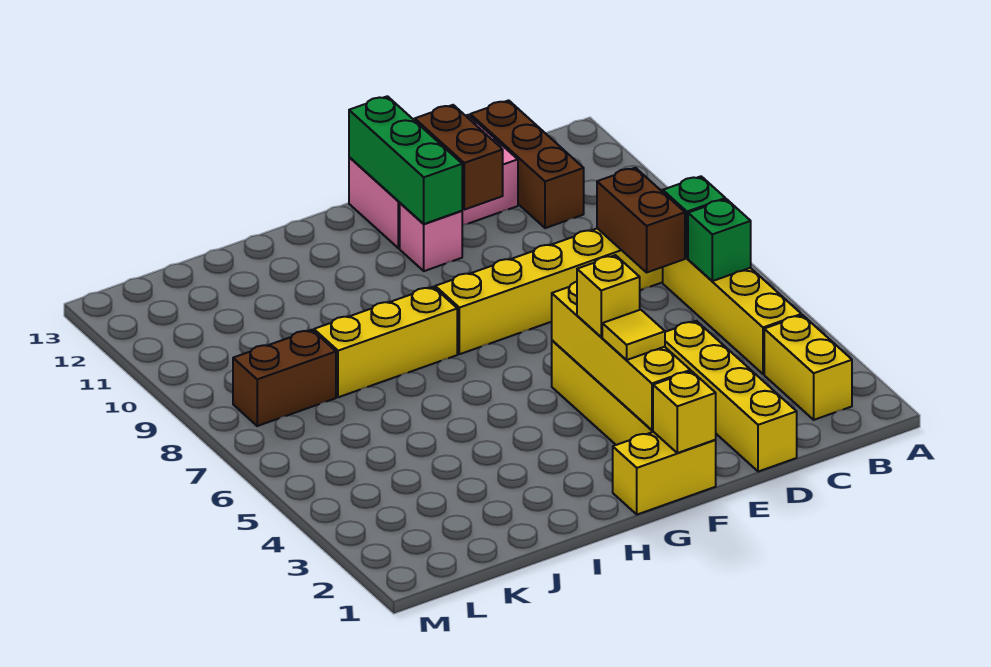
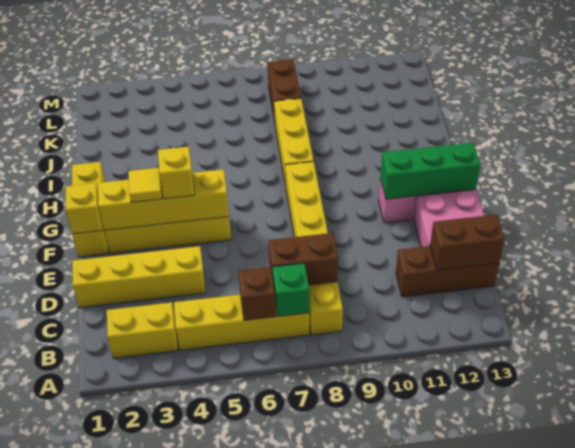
green 1x1 brick [688,199,751,281] -> brown 1x1 brick [238,267,276,320]
brown 1x2 brick [415,105,503,210] -> brown 1x2 brick moved to [430,215,505,270]
yellow 1x2 brick [613,432,716,515] -> yellow 1x3 brick [72,162,108,257]

